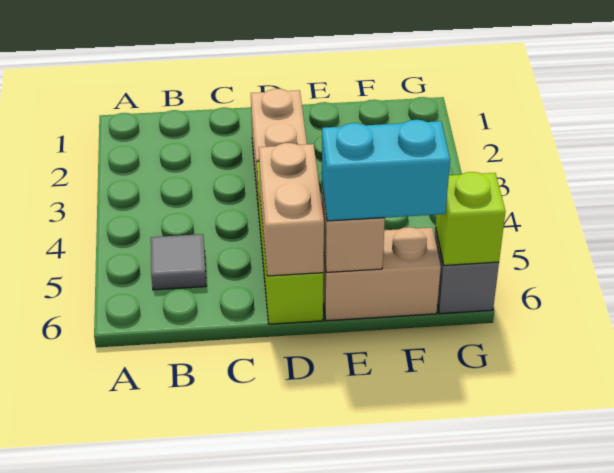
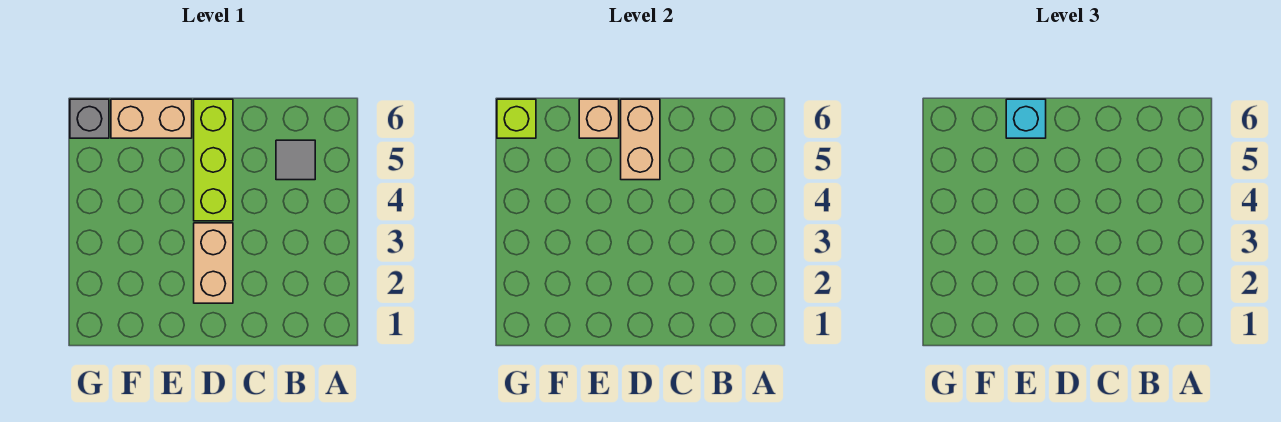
cyan 1x2 brick [322,120,450,221] -> cyan 1x1 brick [1006,99,1046,138]

